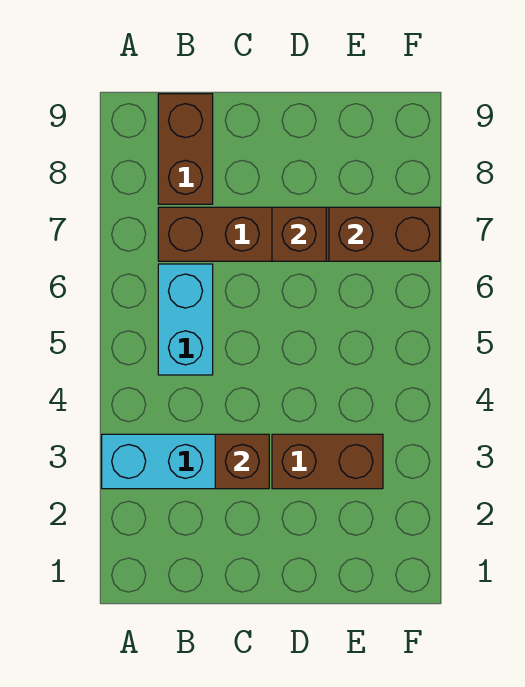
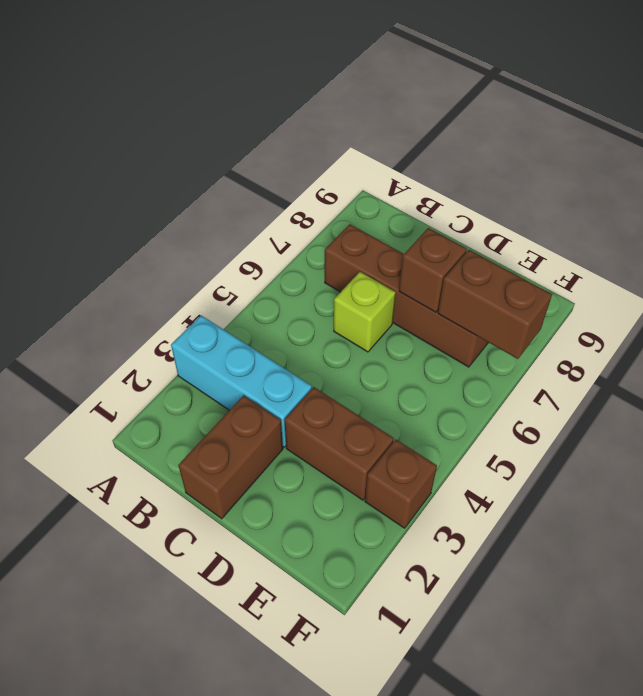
cyan 1x2 brick [158,264,213,375] -> none
brown 1x2 brick [158,94,213,204] -> brown 1x2 brick moved to [178,395,283,519]
brown 1x1 brick [215,434,269,489] -> brown 1x1 brick moved to [365,440,437,528]
none -> lime 1x1 brick [334,272,396,352]

